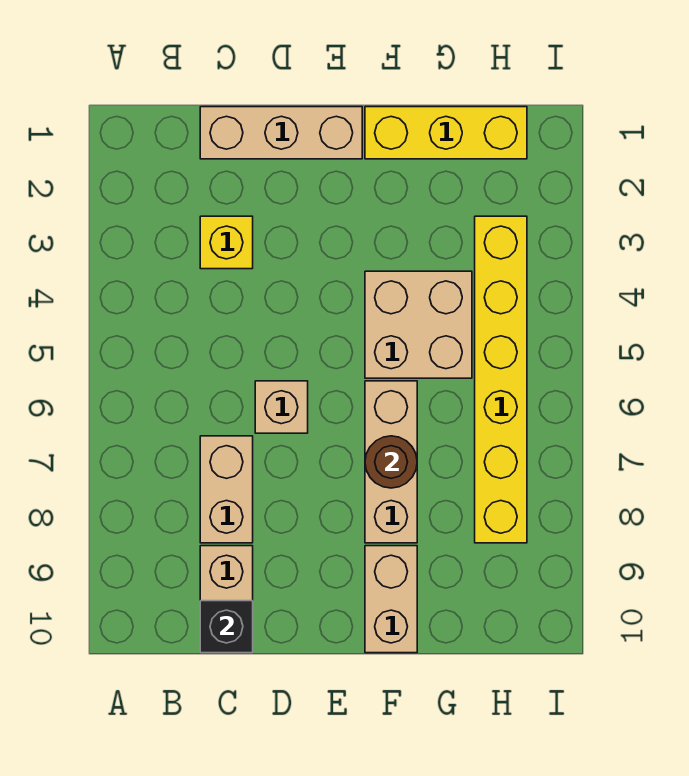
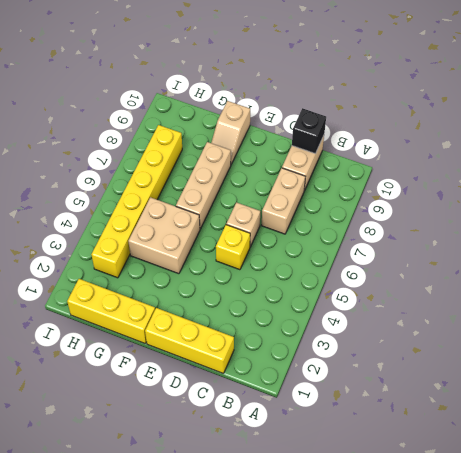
tan 1x3 brick [200,107,362,159] -> yellow 1x3 brick [145,308,234,374]
yellow 1x1 brick [200,216,253,269] -> yellow 1x1 brick moved to [216,225,250,270]
brown 1x1 round brick [365,436,417,488] -> none
tan 1x2 brick [365,546,417,653] -> tan 1x2 slope [211,101,250,164]

